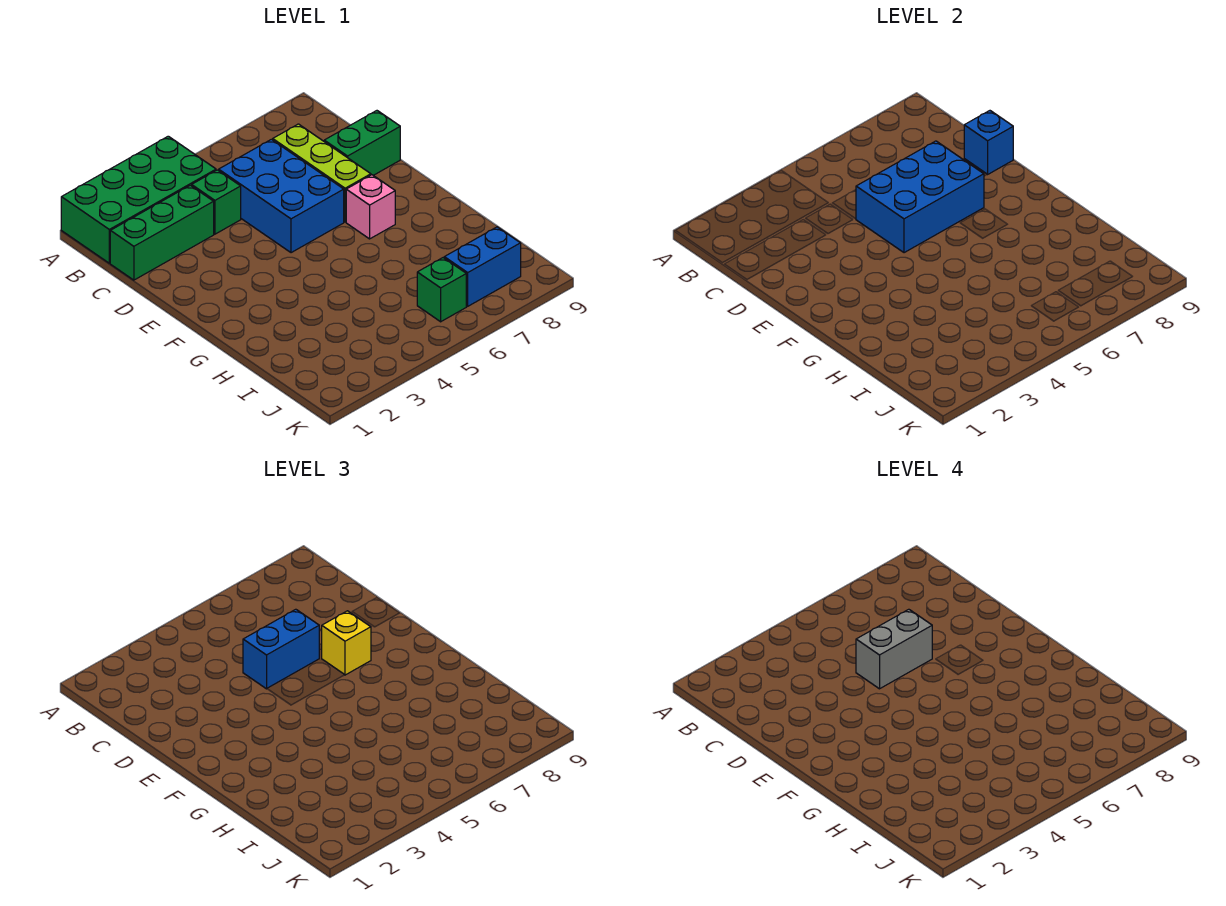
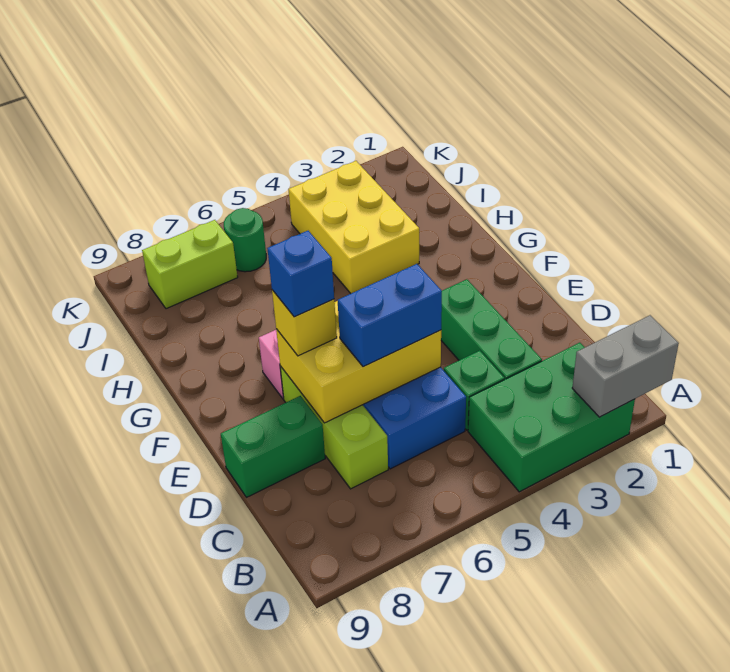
green 2x4 brick [61,136,216,263] -> green 2x3 brick [468,343,635,492]
green 1x3 brick [110,185,214,280] -> green 1x3 brick turned to [441,279,542,380]
blue 2x3 brick [856,141,984,253] -> yellow 2x3 brick [276,301,441,423]
grey 1x2 brick [856,609,932,689] -> grey 1x2 brick moved to [572,315,679,417]
blue 1x1 brick [964,111,1013,174] -> blue 1x1 brick moved to [267,231,334,317]
none -> yellow 2x3 brick [289,161,419,293]
green 1x1 brick [417,258,466,322] -> green 1x1 round brick [224,208,266,272]
blue 1x2 brick [444,227,521,306] -> lime 1x2 brick [142,220,238,309]

